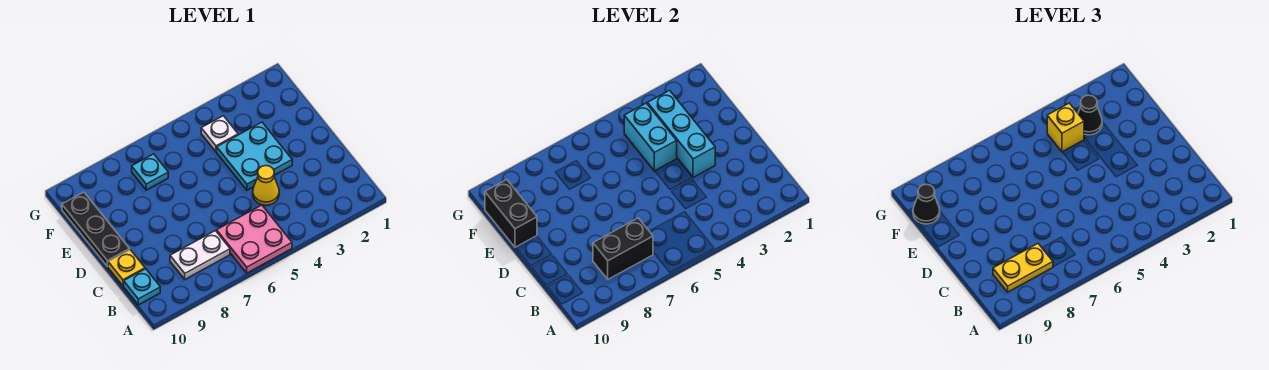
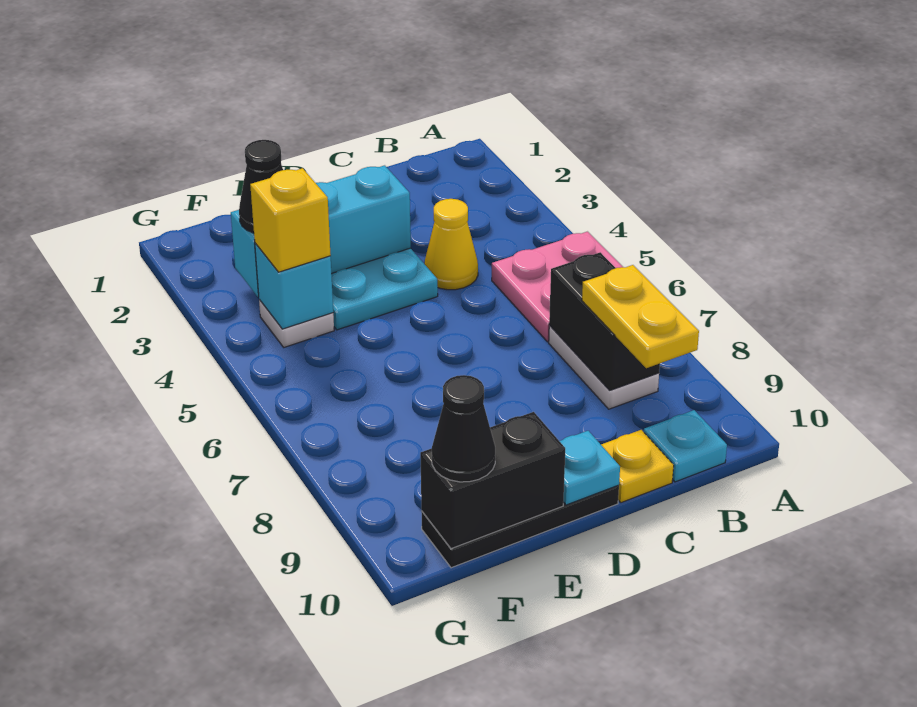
cyan 1x2 brick [624,103,677,171] -> cyan 1x1 brick [255,243,333,329]
cyan 1x1 plate [132,154,168,190] -> cyan 1x1 plate moved to [560,431,620,505]

